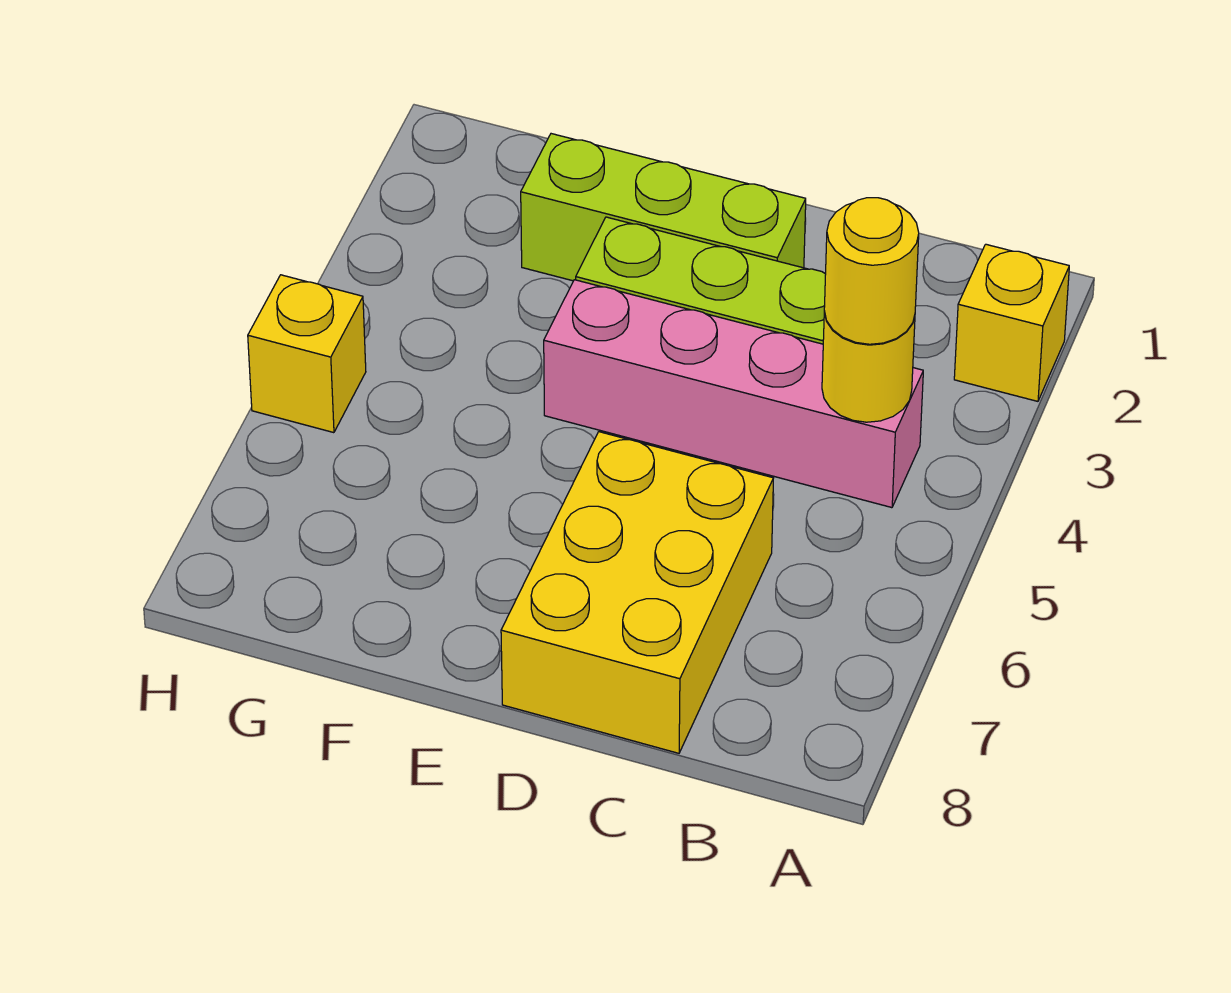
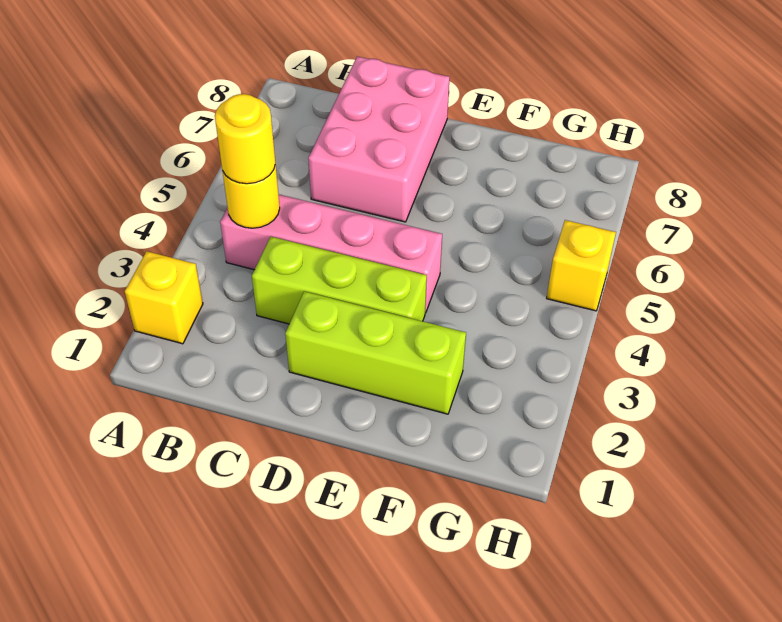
yellow 2x3 brick [501,432,773,753] -> pink 2x3 brick [308,56,450,222]

